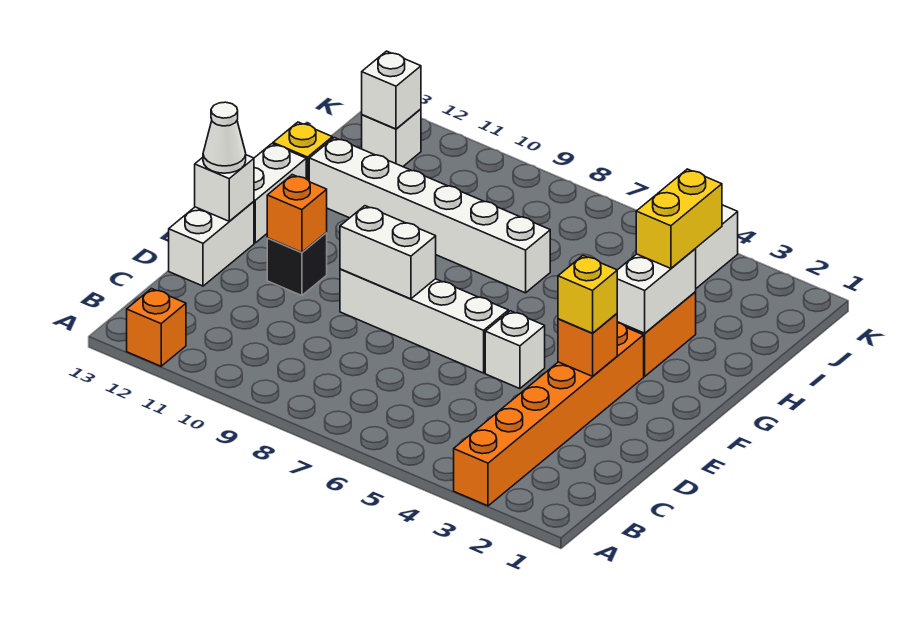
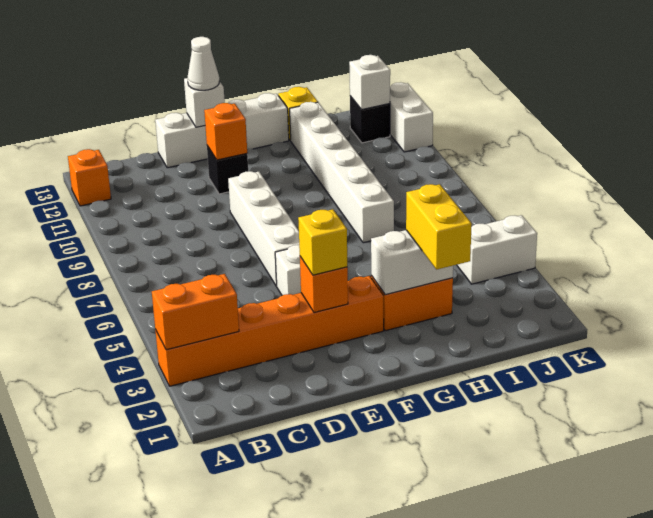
none -> orange 1x2 brick [152,274,239,350]
white 1x2 brick [340,206,436,299] -> white 1x2 brick moved to [390,82,433,152]
yellow 1x2 brick [636,169,722,268] -> yellow 1x2 brick turned to [406,184,472,270]
white 1x1 brick [362,109,421,167] -> black 1x1 brick [350,96,390,143]

